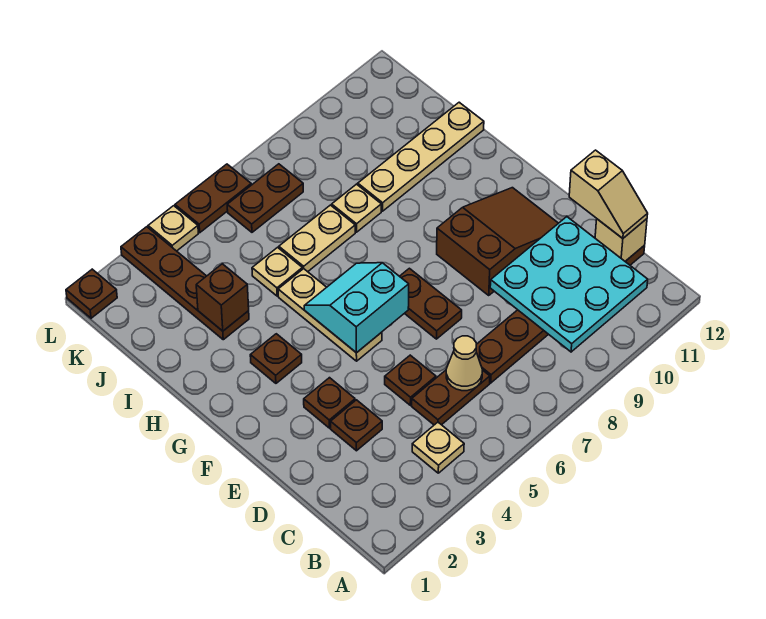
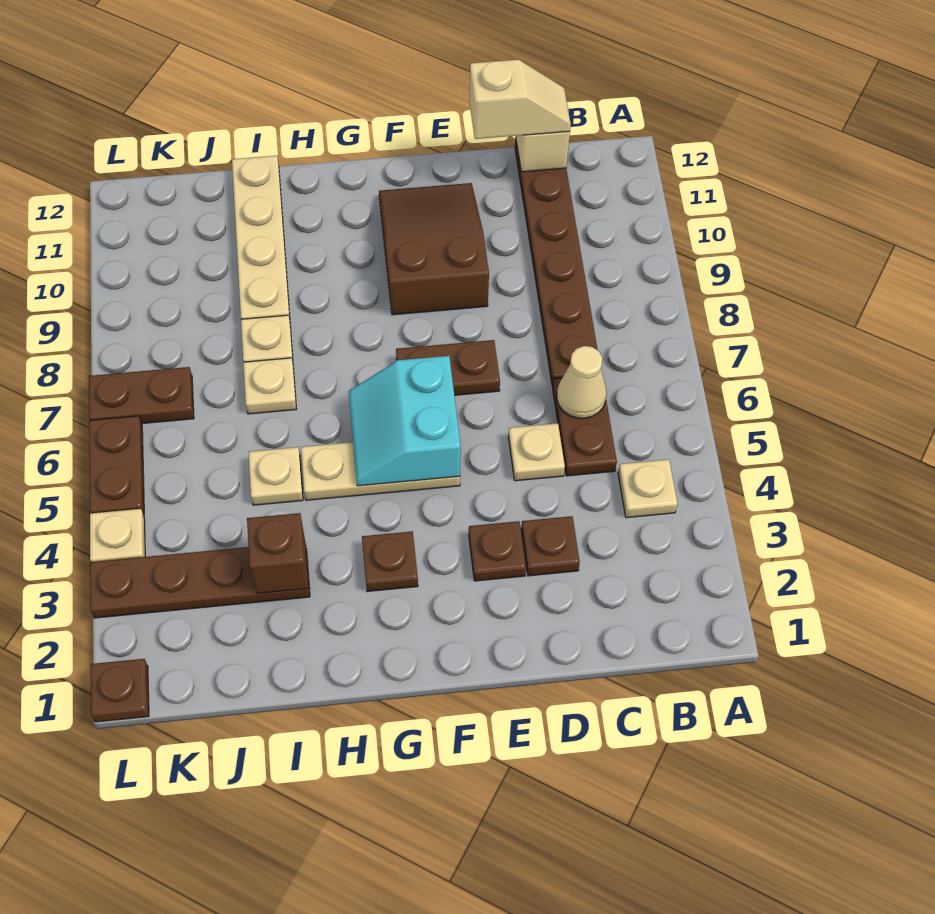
cyan 3x3 plate [490,217,648,352] -> none
brown 1x1 plate [385,355,436,405] -> tan 1x1 plate [508,423,565,481]
tan 1x2 plate [279,205,355,272] -> tan 1x1 plate [243,358,296,414]
brown 1x2 plate [227,164,303,232] -> brown 1x2 plate turned to [89,367,194,424]

